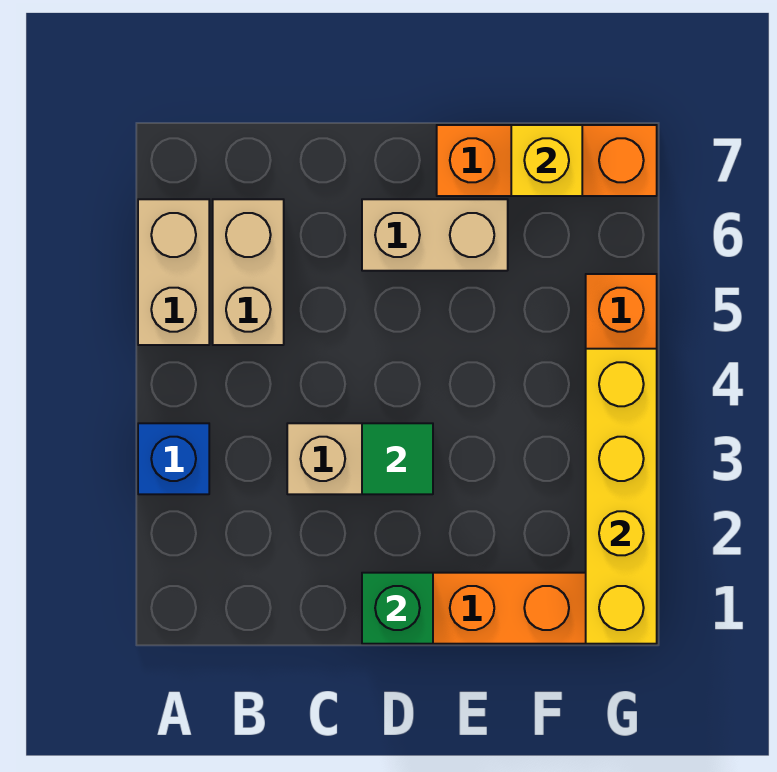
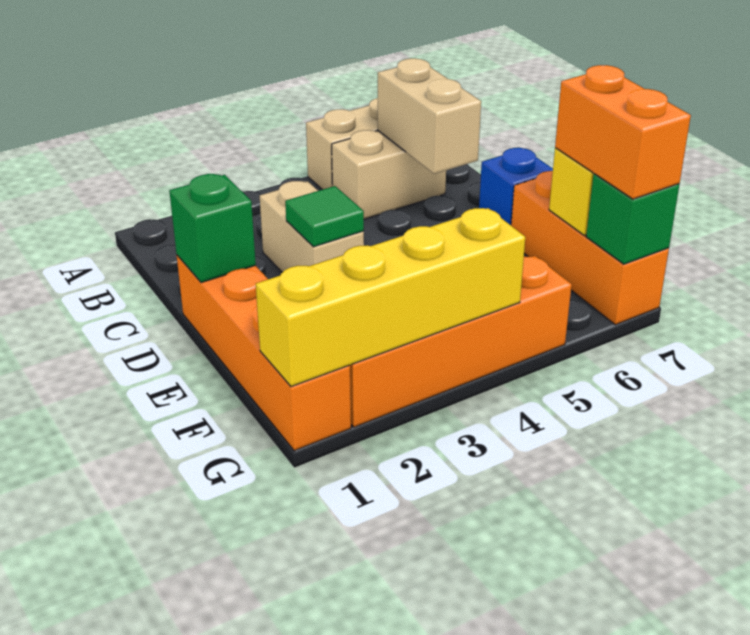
blue 1x1 brick [138,423,209,494] -> blue 1x1 brick moved to [479,148,553,225]
tan 1x2 brick [362,199,508,271] -> tan 1x2 brick moved to [378,58,481,174]
none -> orange 1x2 brick [555,65,691,199]
none -> green 1x1 brick [586,174,679,264]

